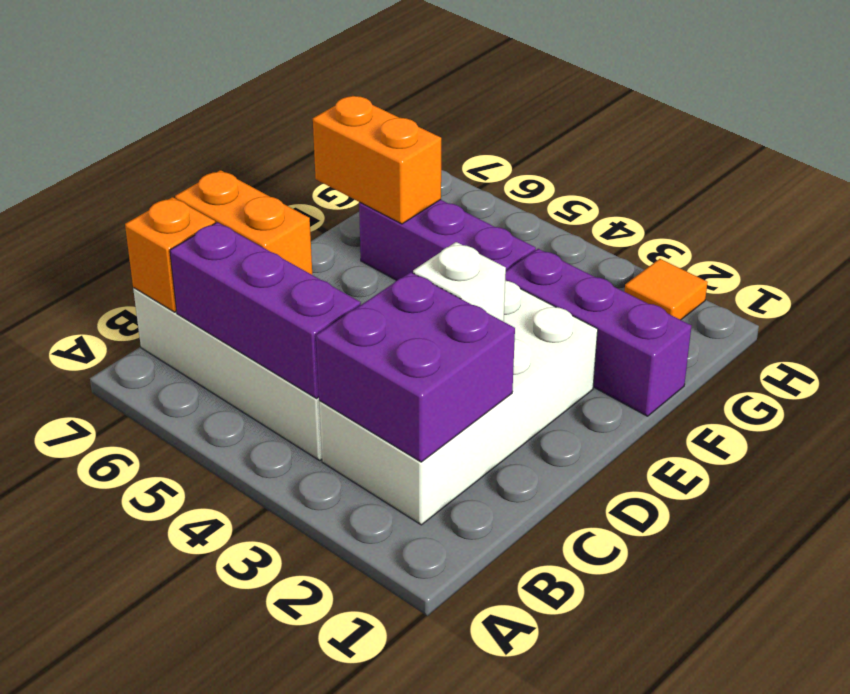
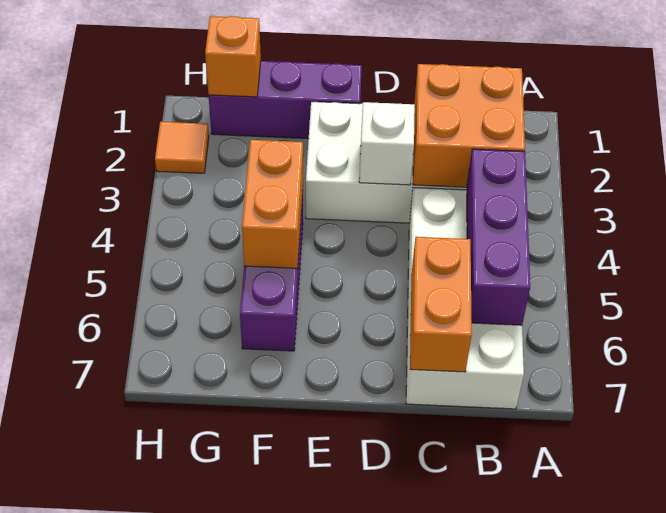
purple 2x2 brick [316,272,515,462] -> orange 2x2 brick [413,64,525,188]
orange 1x1 brick [125,197,215,312] -> orange 1x1 brick moved to [205,16,261,97]
purple 1x3 brick [505,249,691,416] -> purple 1x3 brick turned to [208,61,362,139]
orange 1x2 brick [313,96,441,224] -> orange 1x2 brick moved to [242,140,303,268]

